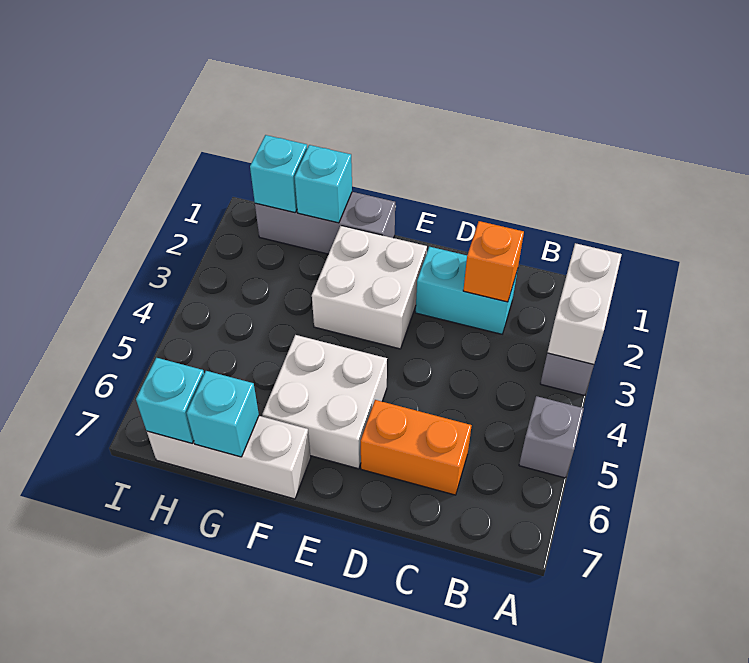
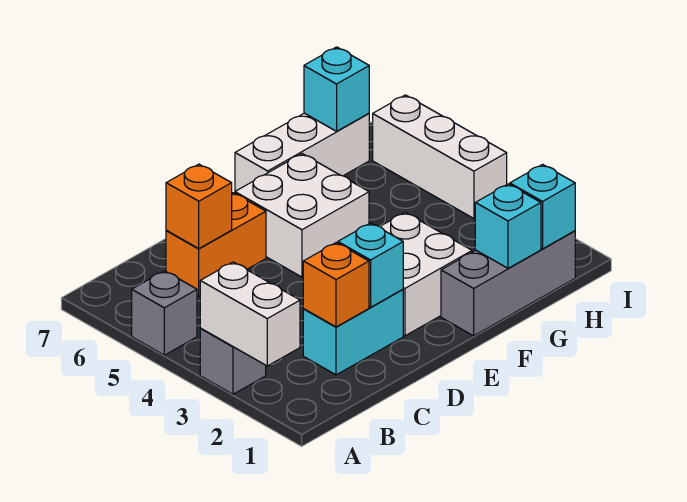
none -> orange 1x1 brick [166,164,232,248]
cyan 1x1 brick [187,371,259,457] -> cyan 1x1 brick moved to [338,223,403,307]
none -> white 1x3 brick [373,95,507,219]

